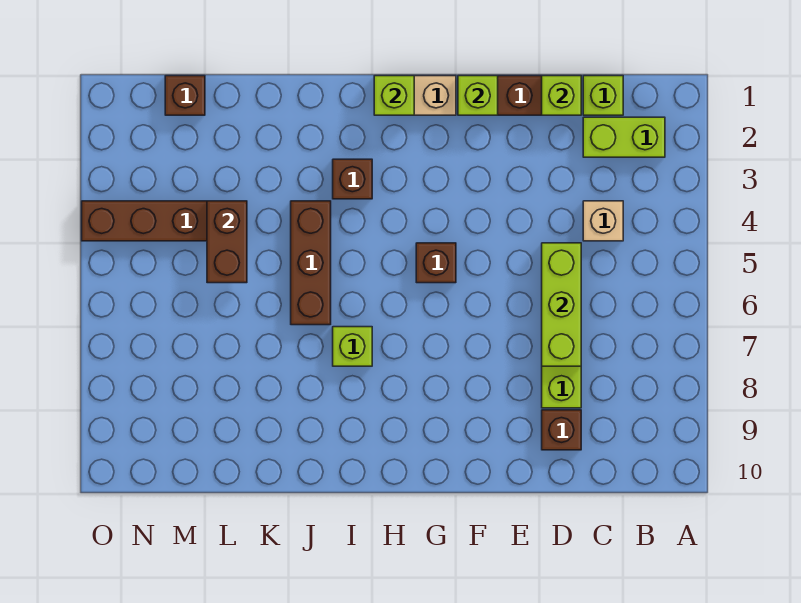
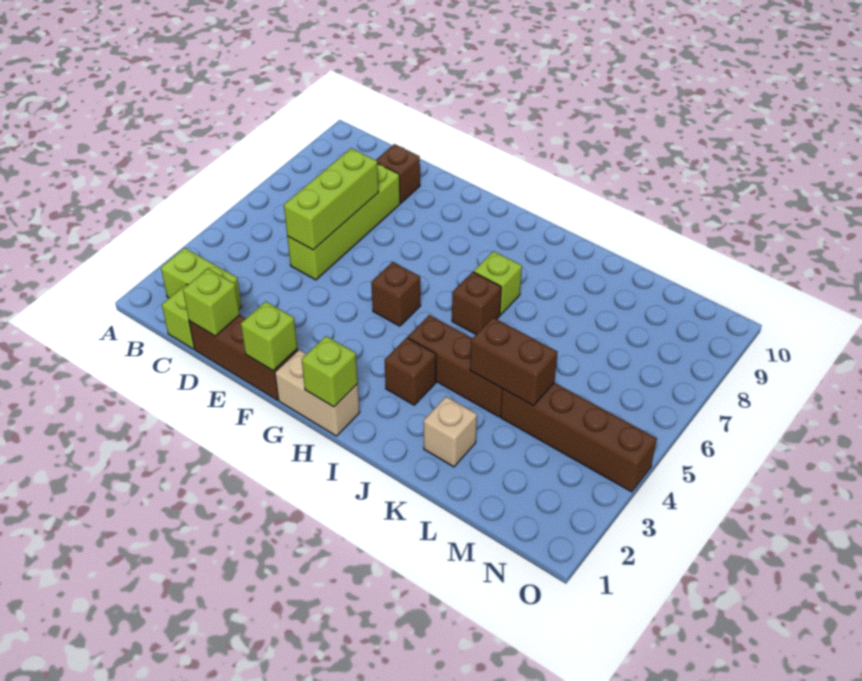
tan 1x1 brick [583,201,623,241] -> tan 1x1 brick moved to [424,397,477,467]
brown 1x3 brick [291,201,331,325] -> brown 1x3 brick turned to [408,315,502,417]
brown 1x2 brick [207,201,247,283] -> brown 1x2 brick turned to [470,317,558,406]
brown 1x1 brick [165,76,205,115] -> brown 1x1 brick moved to [452,272,501,334]

